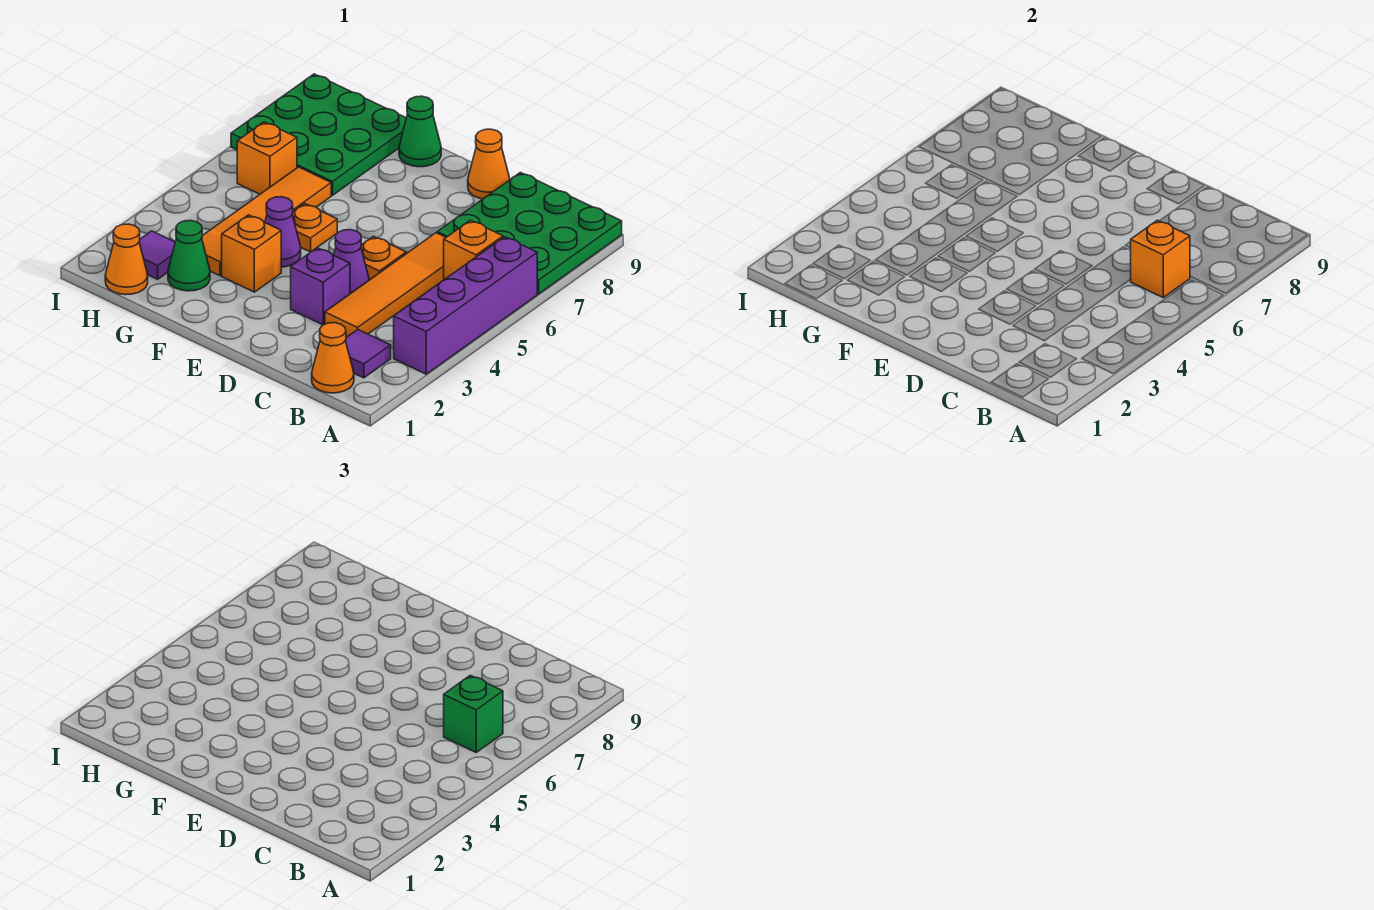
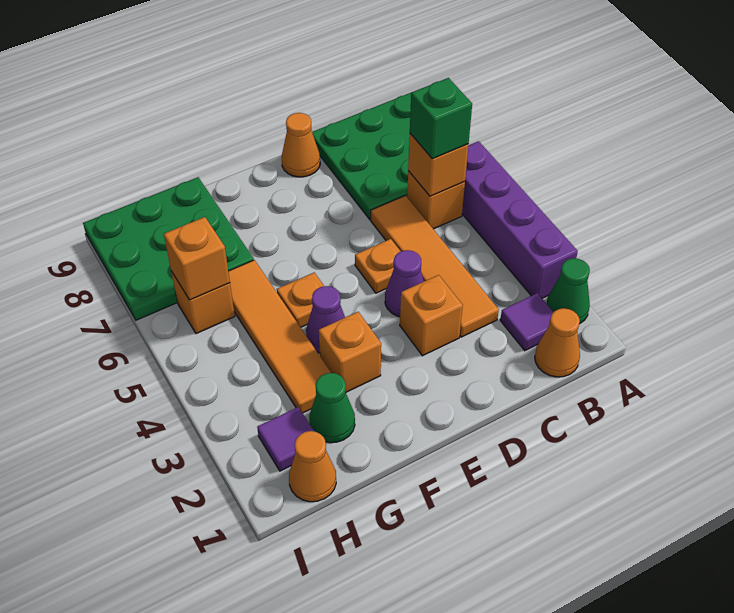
purple 1x1 brick [291,248,350,325] -> orange 1x1 brick [400,275,463,356]
green 1x1 cone [399,96,441,167] -> green 1x1 cone moved to [546,258,590,324]
none -> orange 1x1 brick [164,217,230,300]

